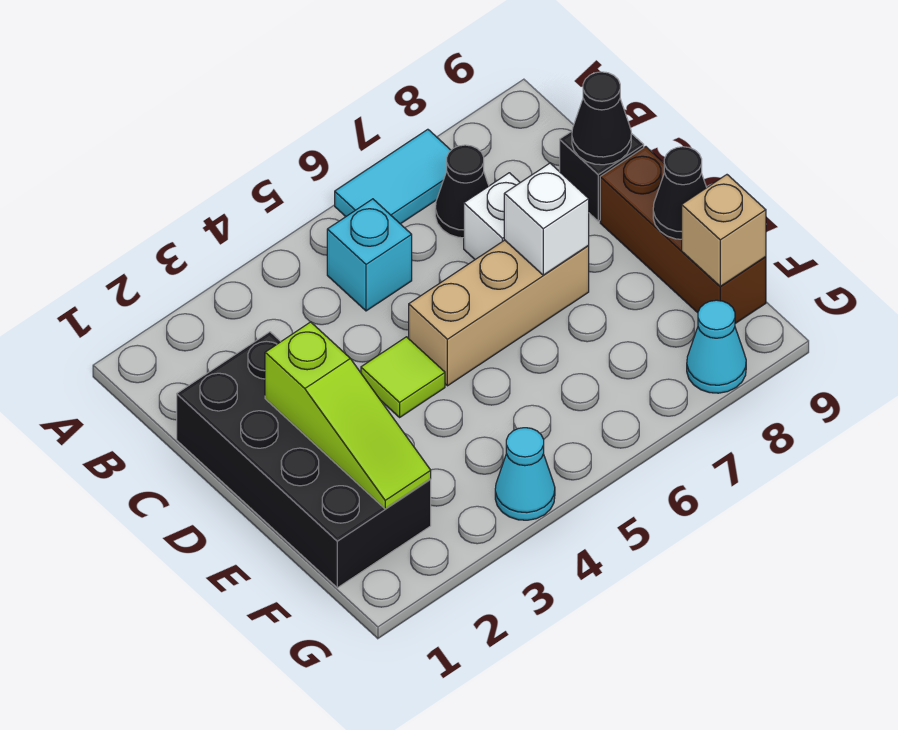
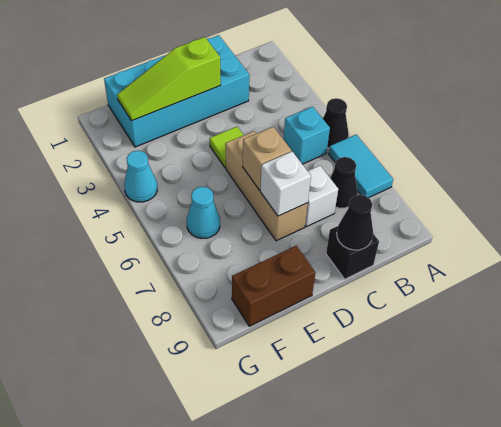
black 2x4 brick [177,332,431,588] -> cyan 2x4 brick [104,35,249,147]
brown 1x3 brick [600,147,766,324] -> brown 1x2 brick [232,246,315,326]
black 1x1 cone [653,147,707,239] -> black 1x1 cone moved to [323,98,349,148]
tan 1x1 brick [682,175,766,286] -> tan 1x1 brick moved to [243,127,291,190]
cyan 1x1 cone [687,300,746,393] -> cyan 1x1 cone moved to [187,186,220,238]

